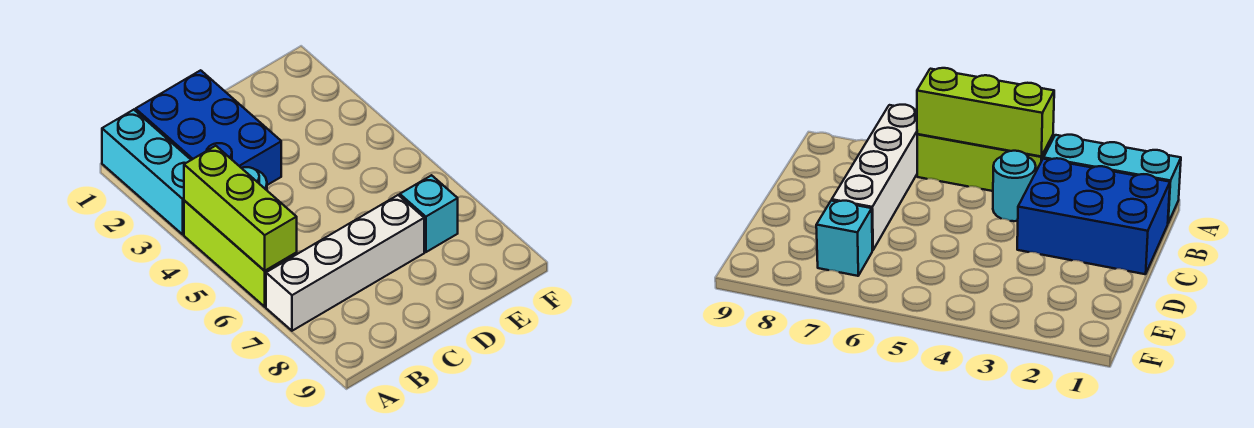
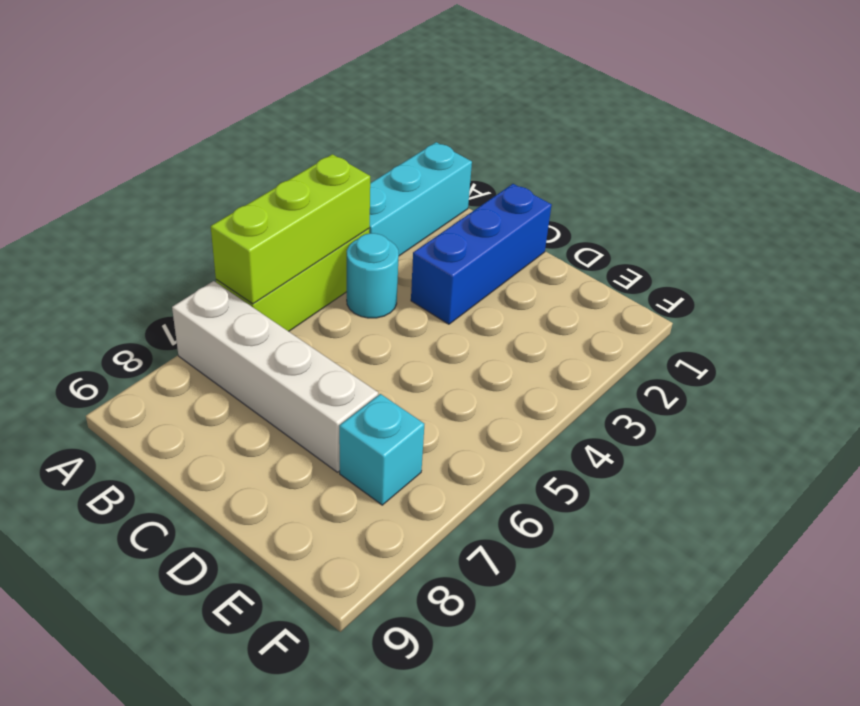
blue 2x3 brick [135,70,281,185] -> blue 1x3 brick [411,184,551,324]

